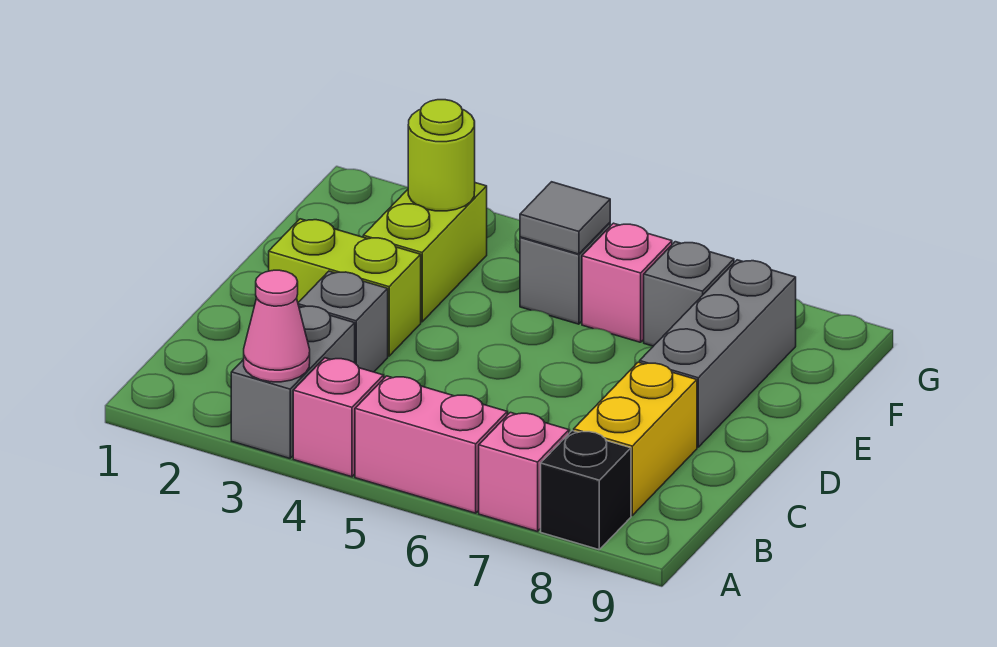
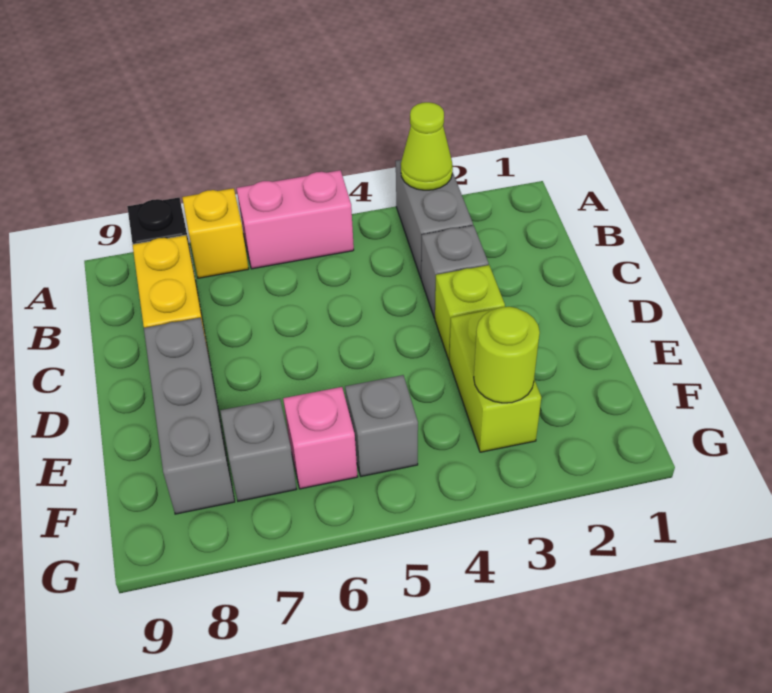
pink 1x1 cone [244,270,310,382] -> lime 1x1 cone [401,102,453,190]
pink 1x1 brick [293,358,384,477] -> none
pink 1x1 brick [479,412,569,531] -> yellow 1x1 brick [182,188,249,278]
lime 1x2 brick [269,219,421,356] -> lime 1x1 brick [435,265,505,360]
grey 1x1 tile [520,182,610,254] -> none

